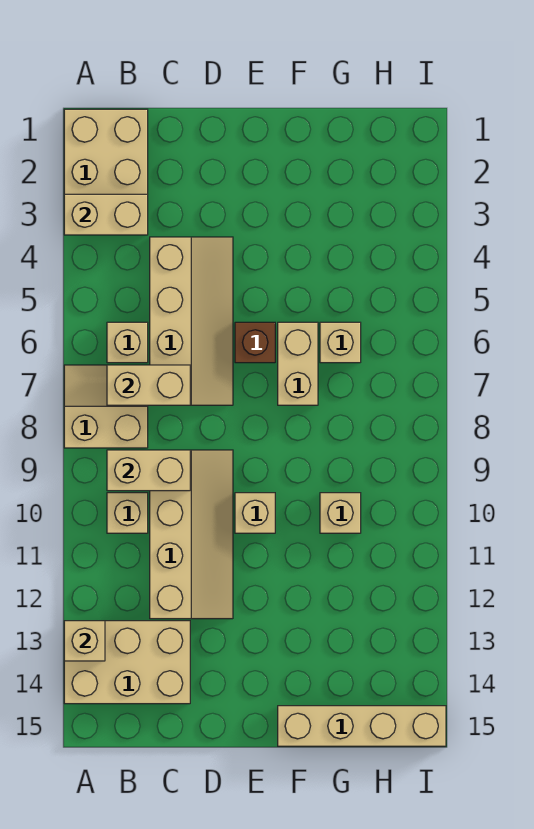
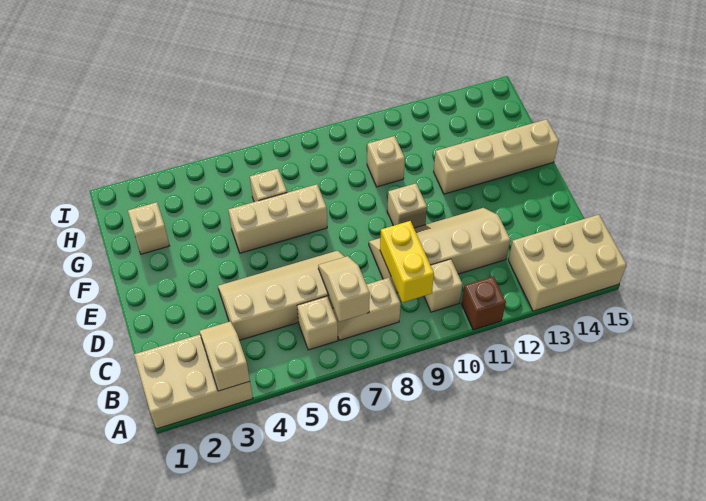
tan 1x2 brick [64,194,148,235] -> tan 1x2 slope [200,321,250,391]
tan 2x2 slope [64,365,148,448] -> tan 1x2 slope [332,278,401,340]
tan 2x3 brick [64,621,190,704] -> tan 2x3 brick turned to [508,215,627,311]
tan 1x1 brick [64,621,105,661] -> tan 1x1 brick moved to [128,202,170,254]
tan 1x2 brick [107,365,190,405] -> tan 1x2 slope [318,256,370,322]
tan 1x2 brick [107,450,190,491] -> yellow 1x2 brick [380,221,434,302]
brown 1x1 brick [235,322,275,363] -> brown 1x1 brick moved to [462,276,506,330]
tan 1x2 brick [278,322,318,405] -> tan 1x3 brick [229,184,327,253]
tan 1x4 brick [278,706,446,746] -> tan 1x4 brick turned to [434,119,559,194]

